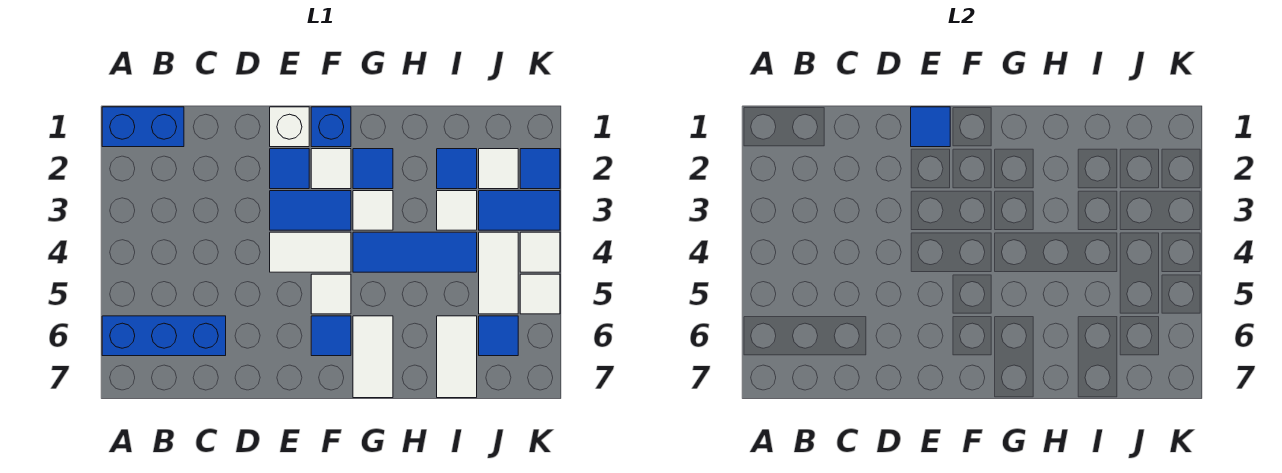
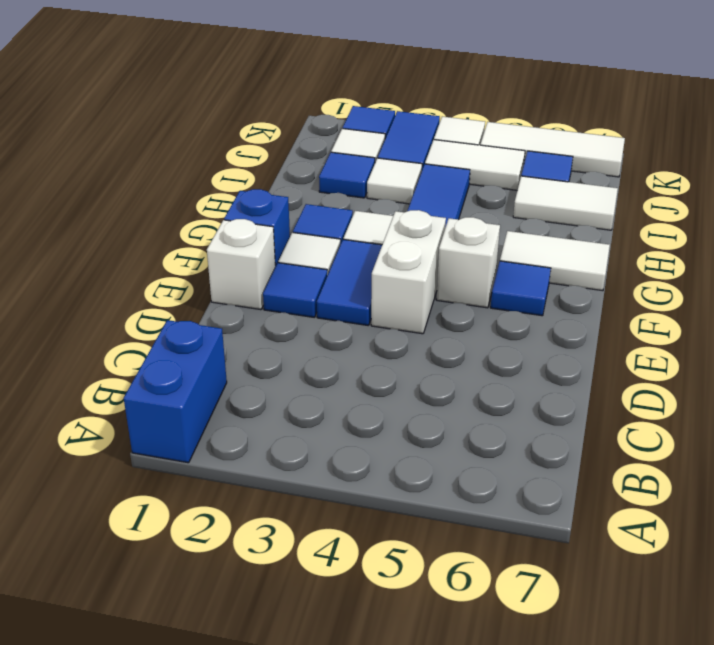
blue 1x3 brick [102,316,226,356] -> none
blue 1x1 tile [911,107,950,147] -> none
white 1x2 tile [270,232,351,272] -> white 1x2 brick [371,210,446,334]
white 1x1 tile [311,274,351,314] -> white 1x1 brick [437,217,500,308]
white 1x1 tile [520,274,560,314] -> white 1x3 tile [480,122,625,177]

